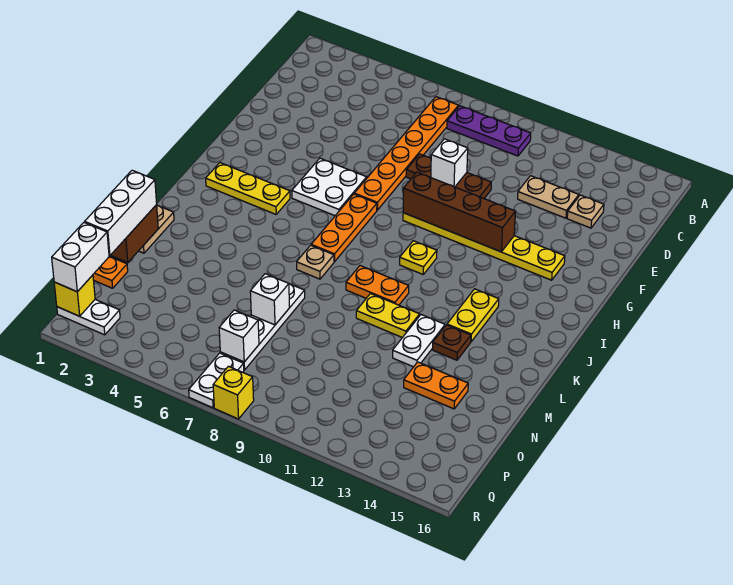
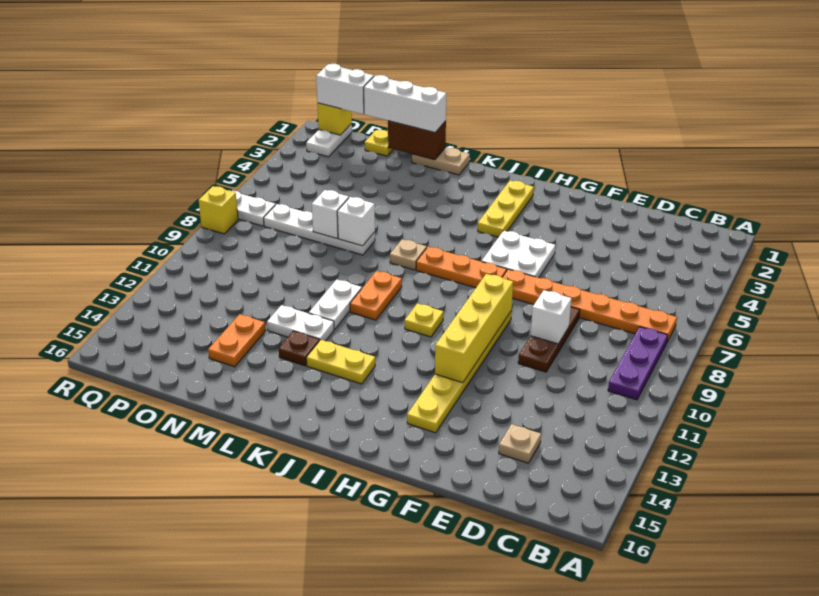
tan 1x2 plate [518,176,579,218] -> none
brown 1x4 brick [403,172,516,252] -> yellow 1x4 brick [435,274,513,383]
yellow 1x2 plate [356,294,420,338] -> white 1x2 plate [309,279,362,329]
orange 1x1 plate [93,256,128,288] -> yellow 1x1 plate [365,130,393,156]
white 1x1 brick [219,310,259,362] -> white 1x1 brick moved to [337,197,375,246]

